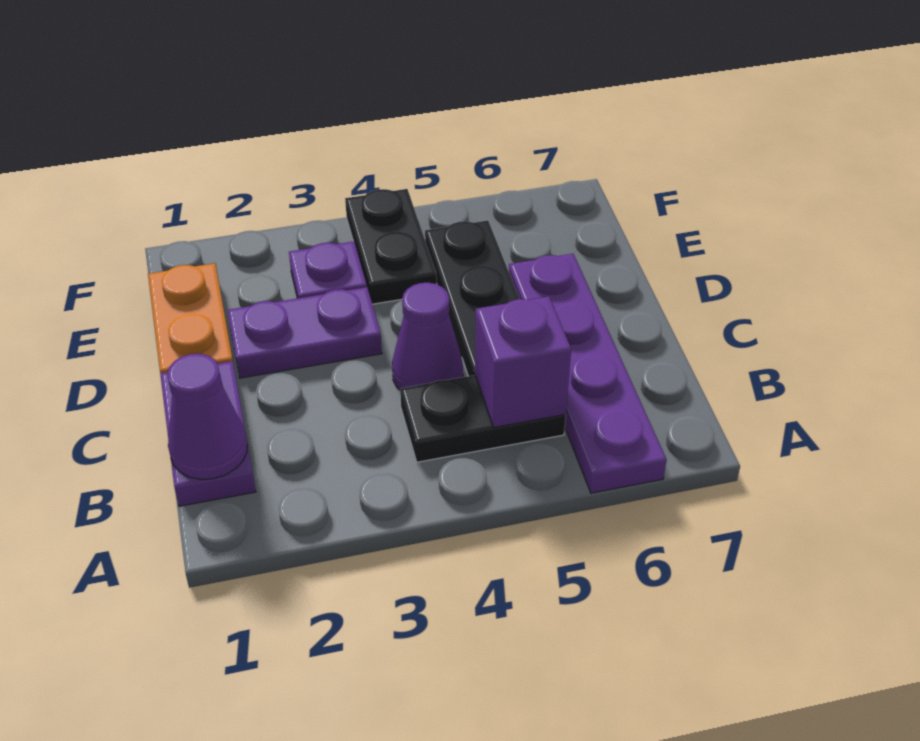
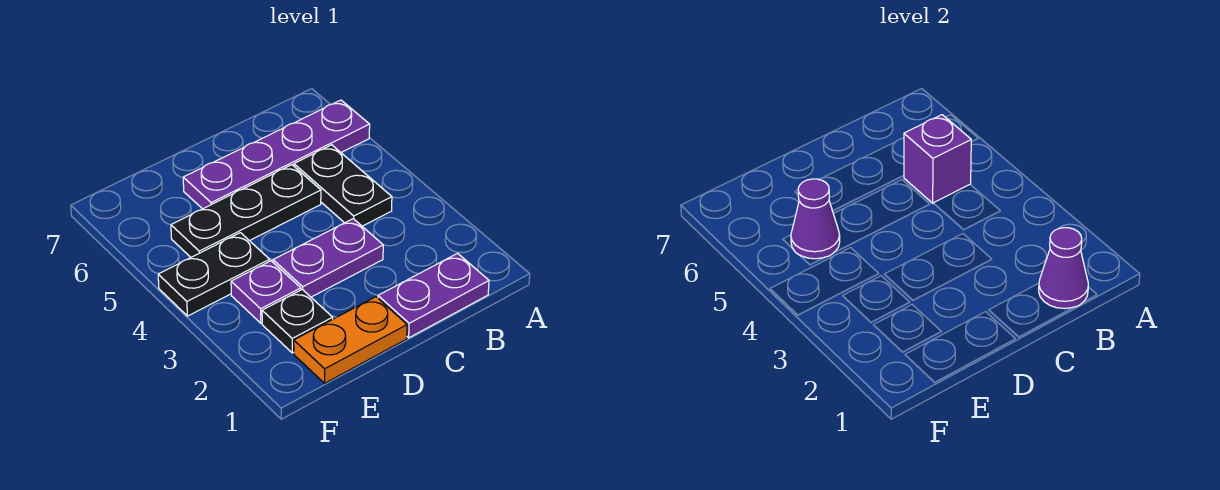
purple 1x1 cone [392,283,463,390] -> purple 1x1 cone moved to [791,179,840,259]
purple 1x2 plate [228,287,382,378] -> purple 1x2 plate turned to [273,219,383,297]
none -> black 1x1 plate [262,289,333,353]

